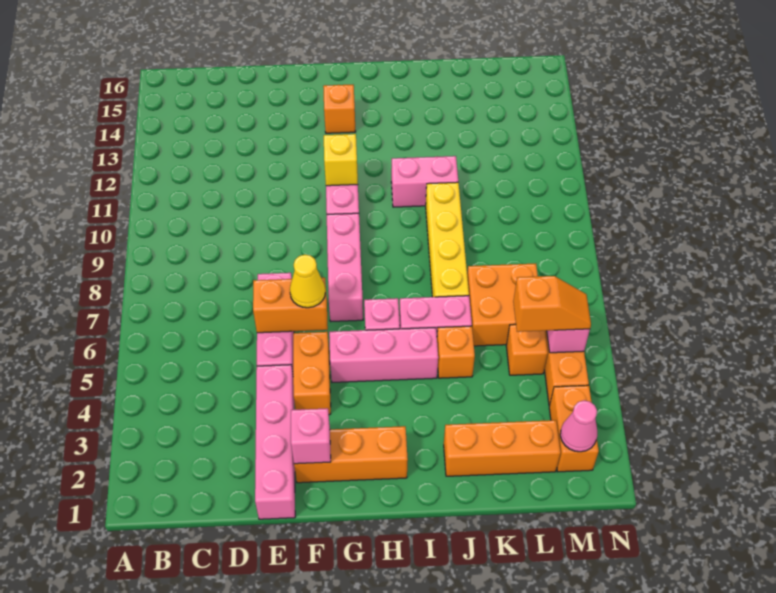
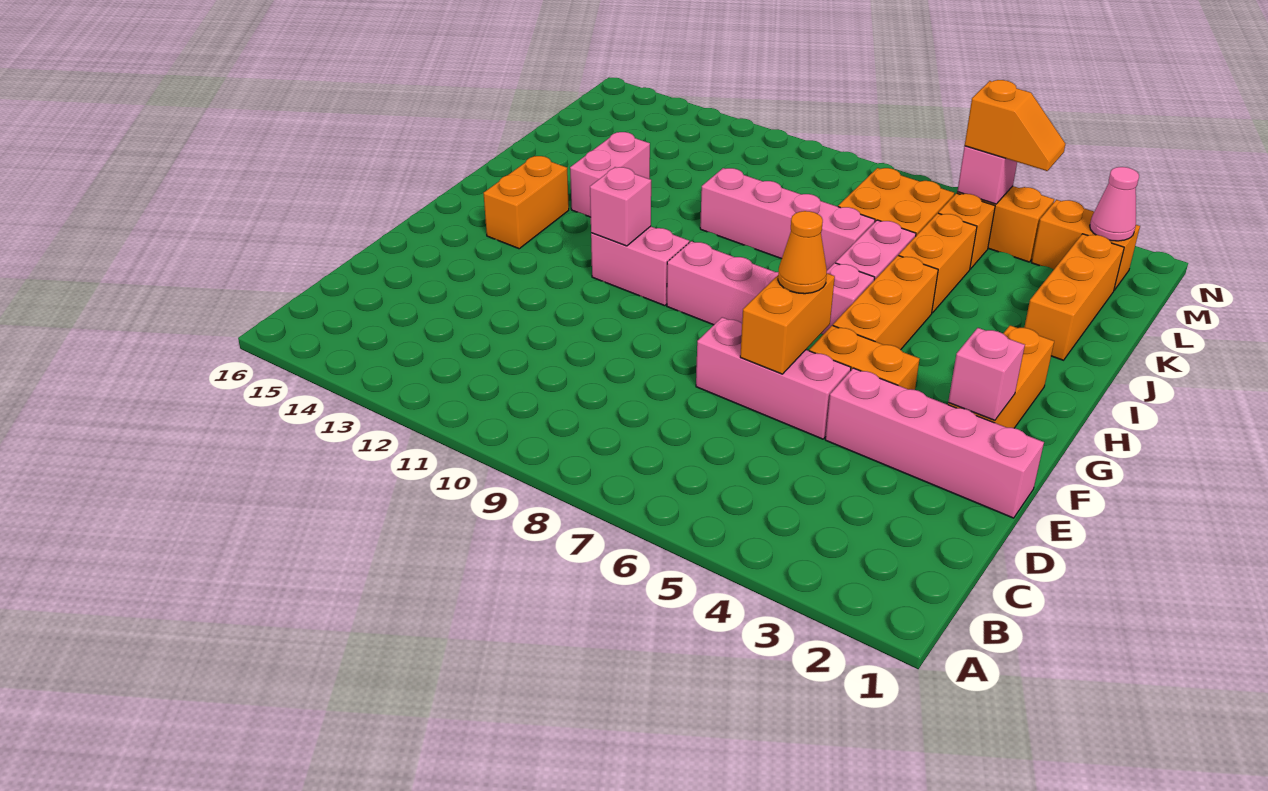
yellow 1x1 cone [290,255,325,308] -> orange 1x1 cone [778,211,827,294]
pink 1x3 brick [329,328,438,382] -> orange 1x3 brick [833,255,938,350]
yellow 1x1 brick [324,134,358,186] -> pink 1x1 brick [590,167,651,246]
orange 1x1 brick [323,85,356,133] -> orange 1x2 brick [484,156,569,249]
pink 1x2 brick [391,156,458,207] -> pink 1x2 brick moved to [570,132,650,217]
orange 1x1 brick [437,326,475,378] -> orange 1x2 brick [899,213,977,313]
yellow 1x4 brick [426,182,469,297] -> pink 1x4 brick [700,168,875,270]
orange 1x2 slope [513,276,591,332] -> orange 1x2 slope turned to [965,80,1065,171]

